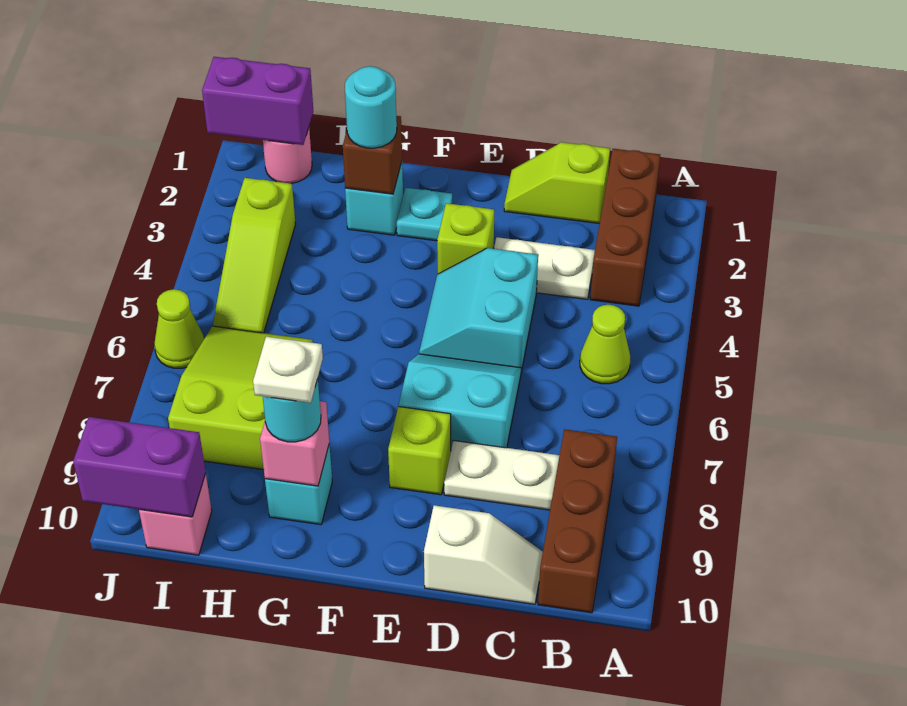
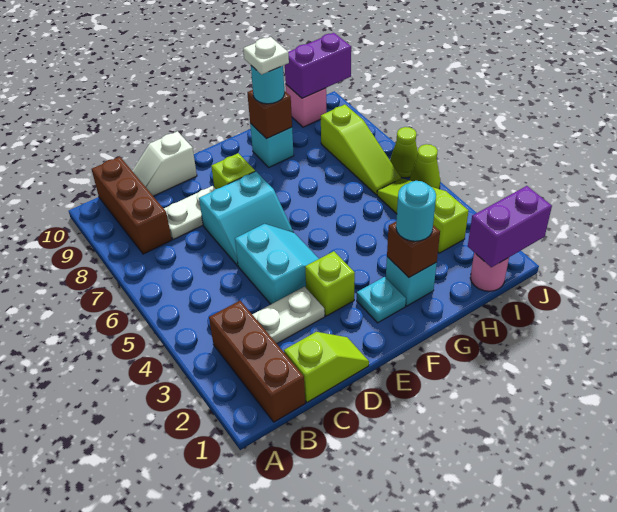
lime 1x1 cone [580,305,630,384] -> lime 1x1 cone moved to [410,144,440,189]
pink 1x1 brick [260,401,329,486] -> brown 1x1 brick [247,90,292,139]
lime 2x3 slope [168,326,313,470] -> lime 1x3 slope [321,104,401,195]

